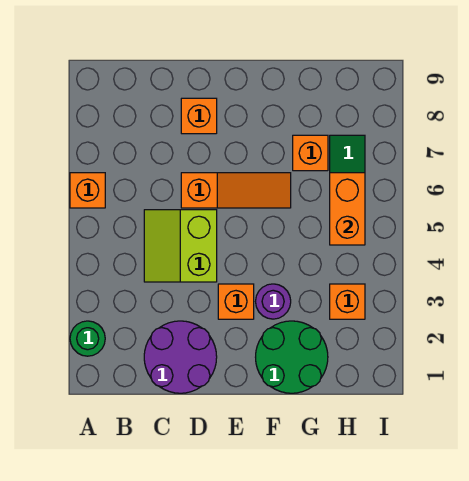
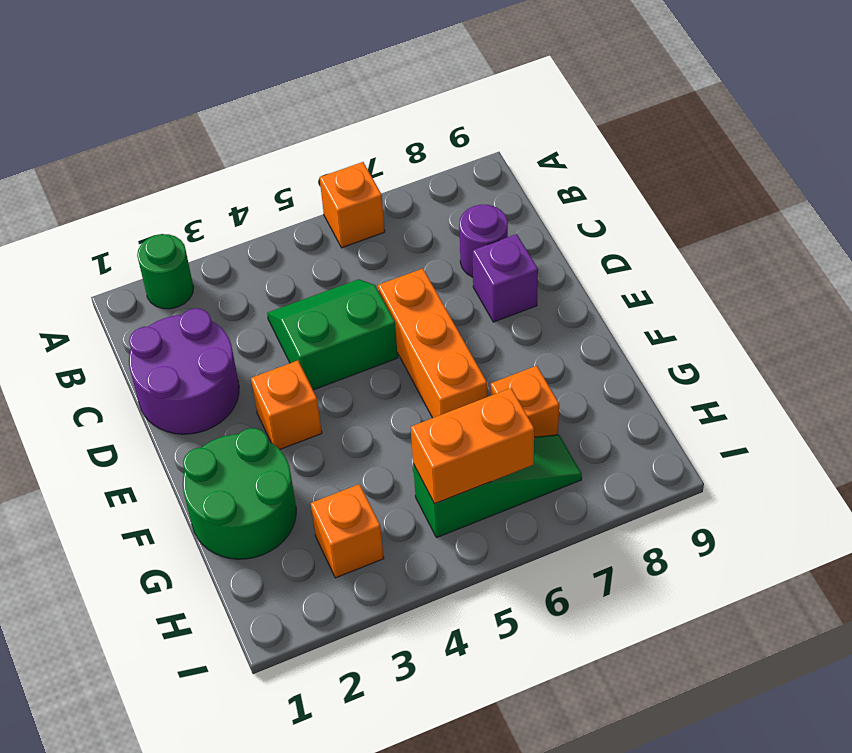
lime 2x2 slope [144,210,217,282] -> green 2x2 slope [267,279,398,390]
orange 1x3 slope [181,173,291,208] -> orange 1x3 brick [378,269,487,418]
orange 1x1 brick [181,98,217,134] -> purple 1x1 brick [473,234,538,322]
purple 1x1 round brick [256,284,291,319] -> purple 1x1 round brick moved to [459,205,508,277]

